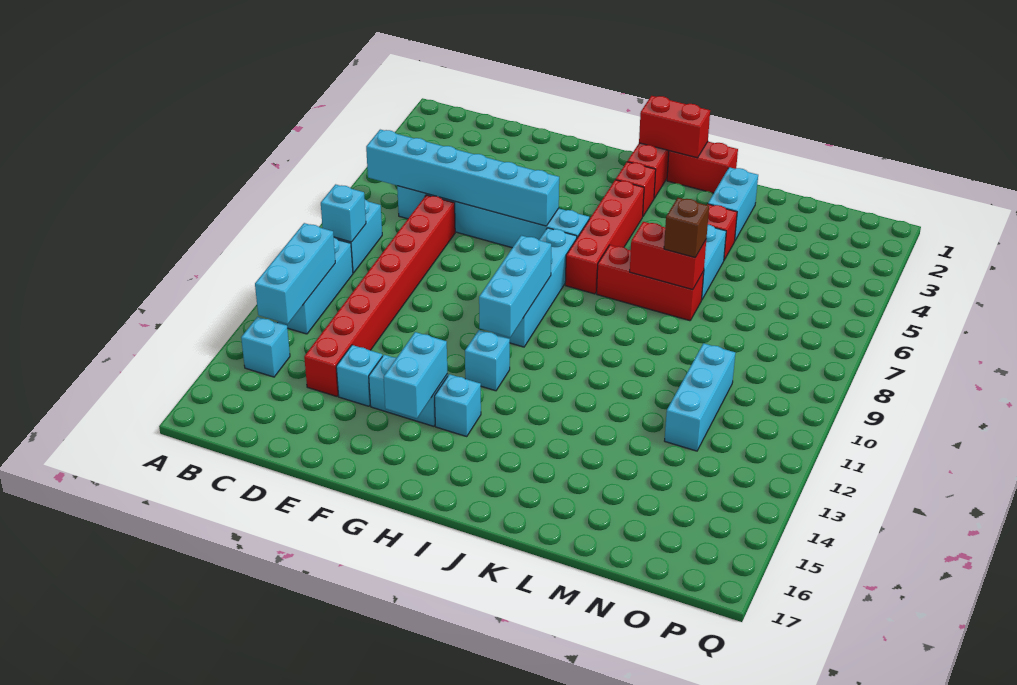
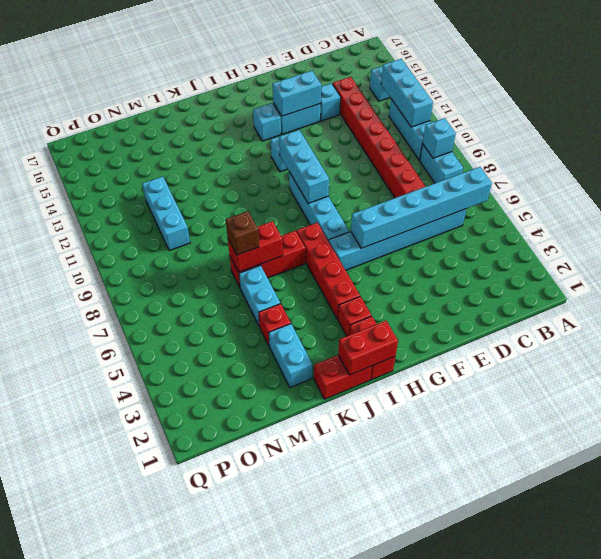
cyan 1x2 brick [384,332,447,418] -> cyan 1x2 brick turned to [273,71,321,116]

